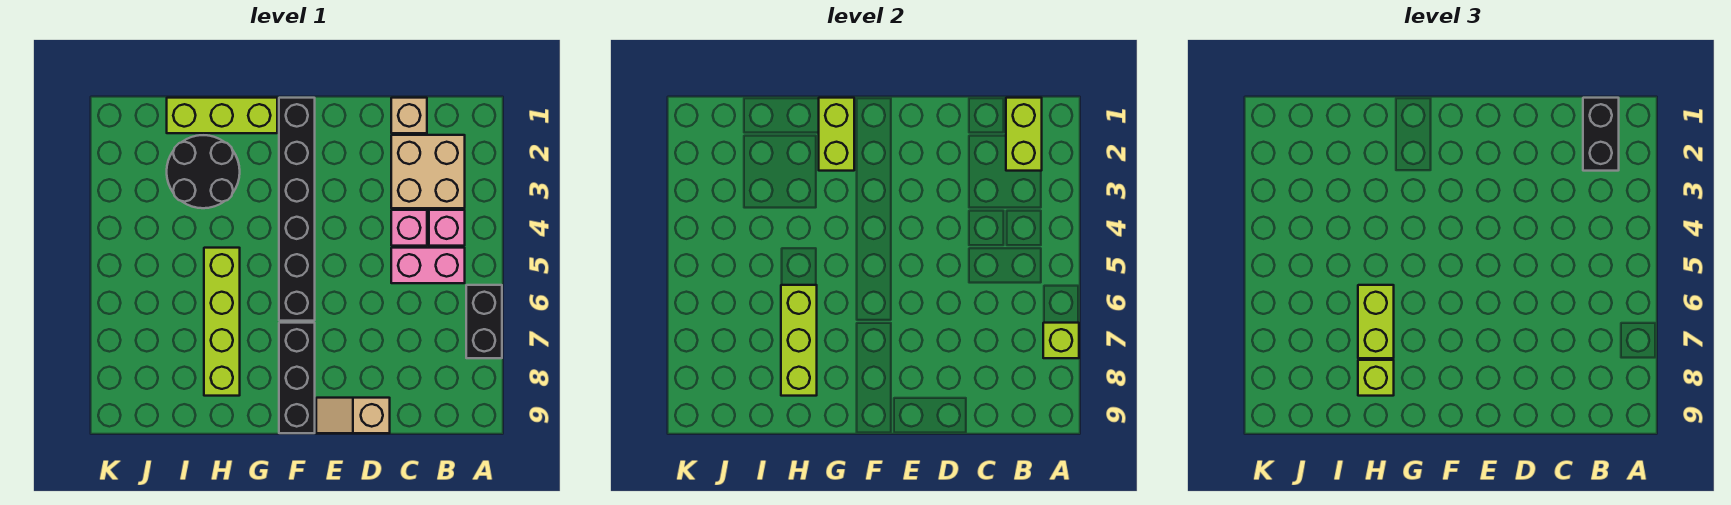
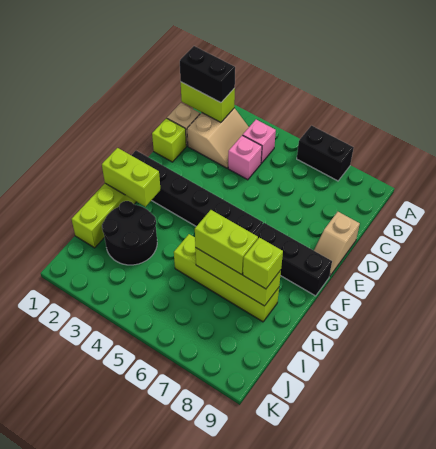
lime 1x1 brick [1043,323,1079,358] -> lime 1x1 brick moved to [152,118,186,162]
tan 2x2 brick [391,135,465,208] -> tan 2x2 slope [187,108,249,168]
pink 1x2 brick [391,248,465,283] -> none

